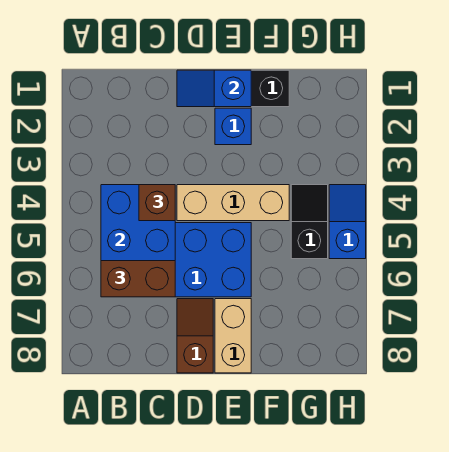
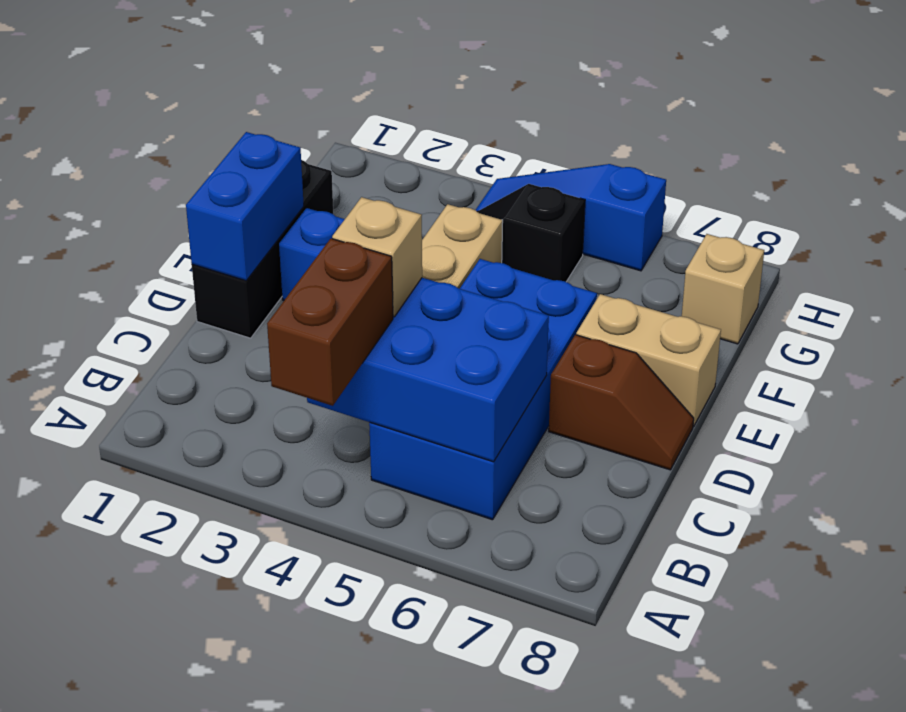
brown 1x2 brick [101,261,175,297] -> brown 1x2 brick moved to [267,238,393,406]
brown 1x1 brick [139,185,175,221] -> tan 1x1 brick [332,197,422,317]
blue 1x2 slope [177,70,251,107] -> blue 1x2 brick [186,132,304,281]
brown 1x2 slope [177,299,213,373] -> brown 1x2 slope turned to [549,335,694,470]
none -> tan 1x1 brick [682,234,764,344]
blue 1x2 slope [329,185,366,259] -> blue 1x3 slope [476,164,666,271]

